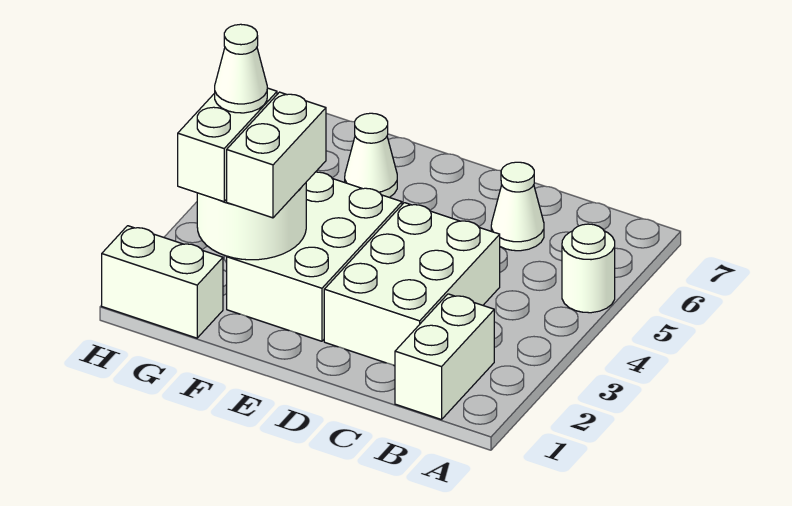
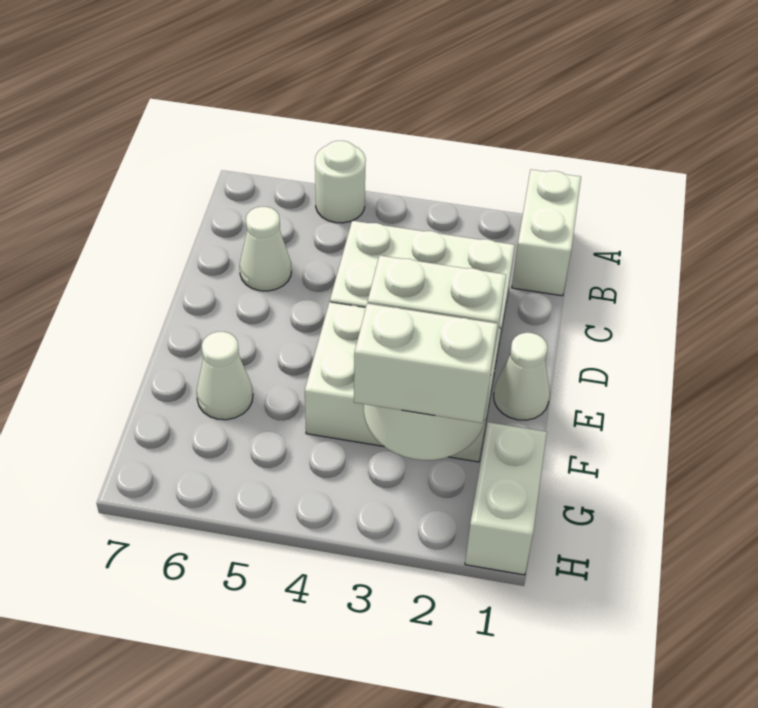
white 1x2 brick [395,294,494,420] -> white 1x2 brick turned to [512,170,581,296]
white 1x1 cone [215,24,267,113] -> white 1x1 cone moved to [494,333,550,420]

